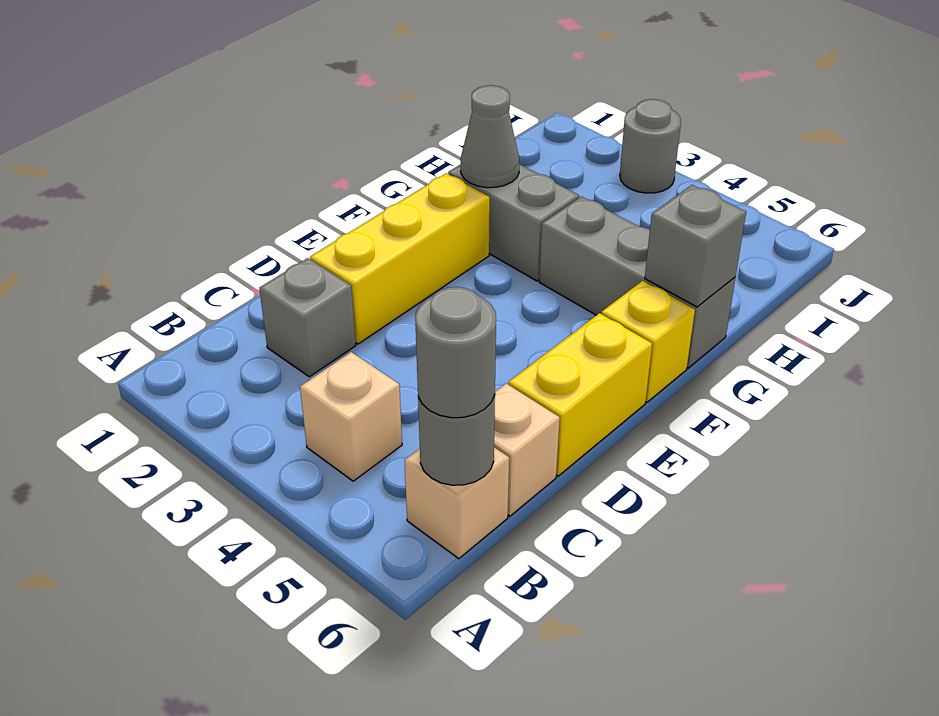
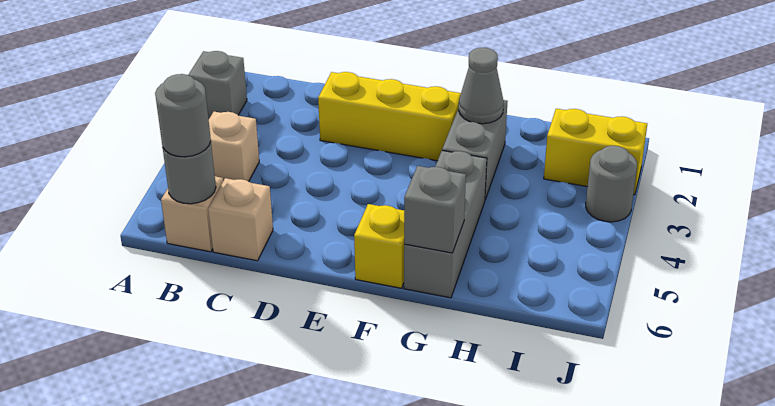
grey 1x1 brick [259,258,356,377] -> grey 1x1 brick moved to [188,51,247,119]
yellow 1x2 brick [509,313,652,476] -> yellow 1x2 brick moved to [544,109,647,195]

